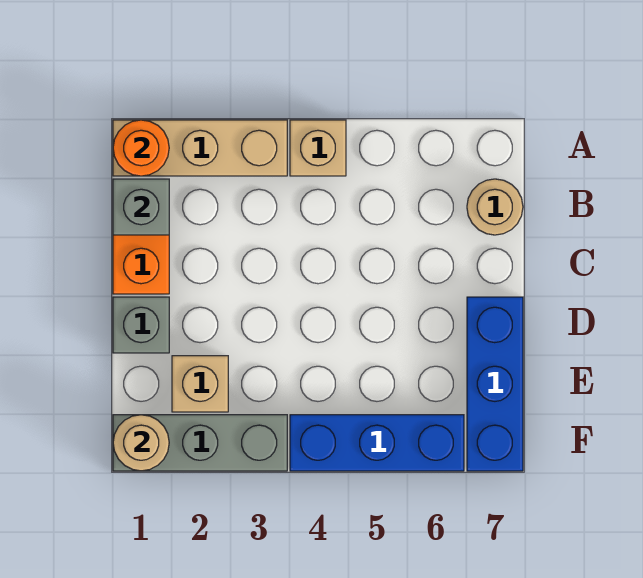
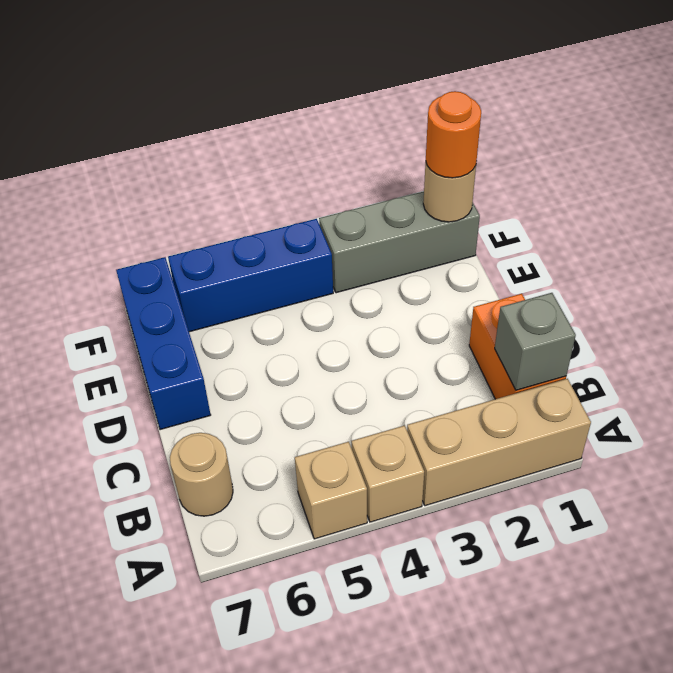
orange 1x1 round brick [113,120,169,176] -> orange 1x1 round brick moved to [426,91,481,178]
grey 1x1 brick [113,297,169,353] -> none
tan 1x1 brick [172,356,228,412] -> tan 1x1 brick moved to [295,442,367,539]

